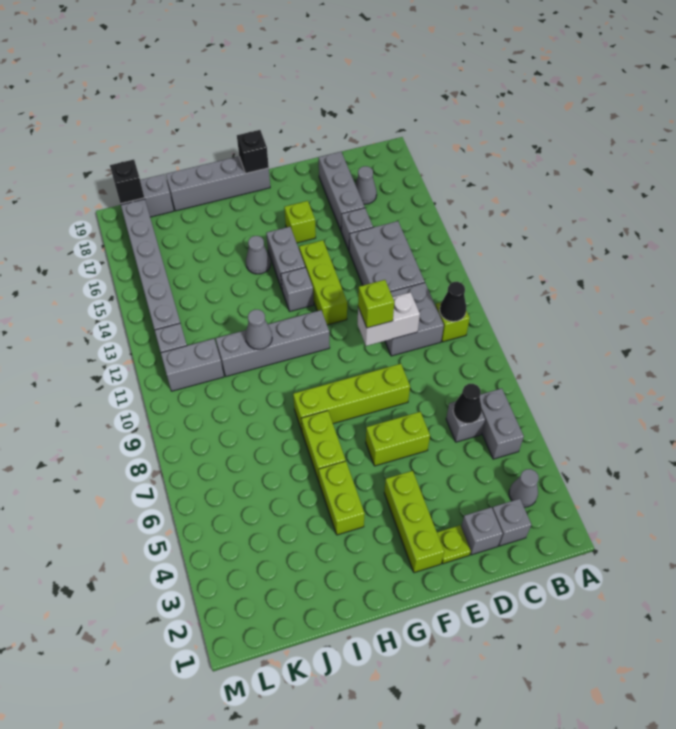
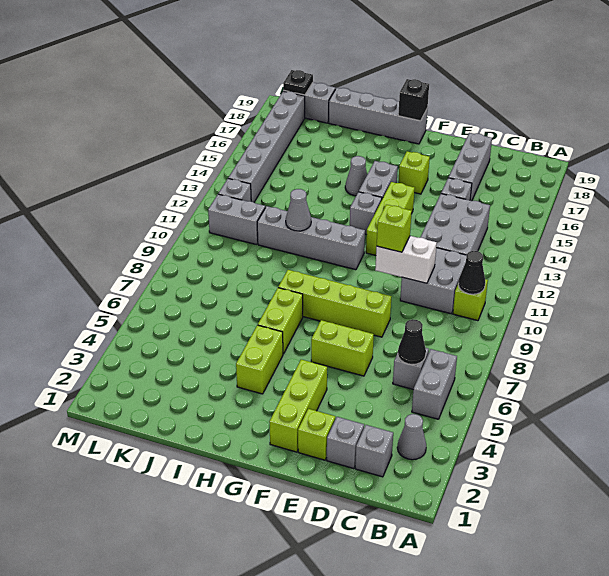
grey 1x1 cone [355,166,377,204] -> none
lime 1x1 plate [437,525,471,564] -> lime 1x1 brick [298,409,335,460]
black 1x1 brick [110,160,144,204] -> black 1x1 plate [283,70,313,95]

